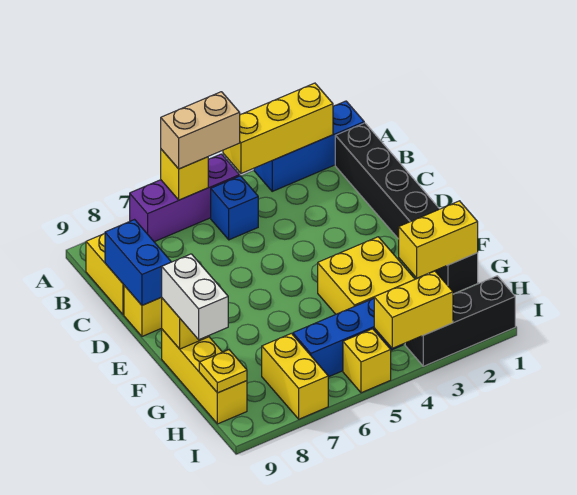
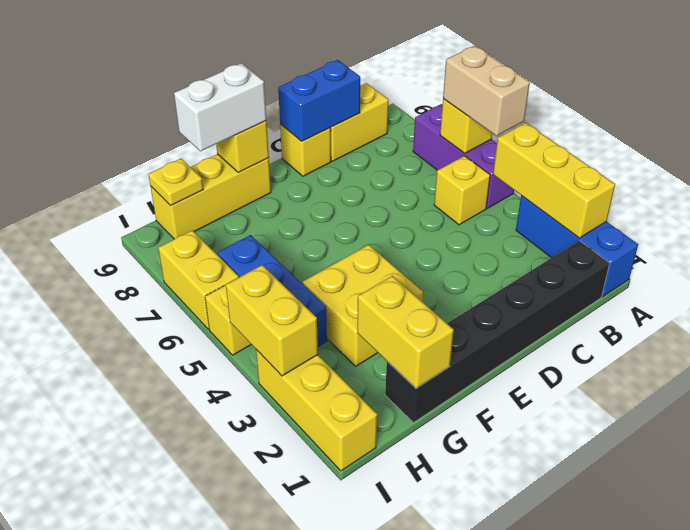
blue 1x1 brick [211,176,258,240] -> yellow 1x1 brick [434,156,490,225]
yellow 1x2 brick [262,333,328,419] -> yellow 1x2 brick turned to [158,230,239,329]
black 1x3 brick [405,276,515,366] -> yellow 1x3 brick [256,350,377,471]

